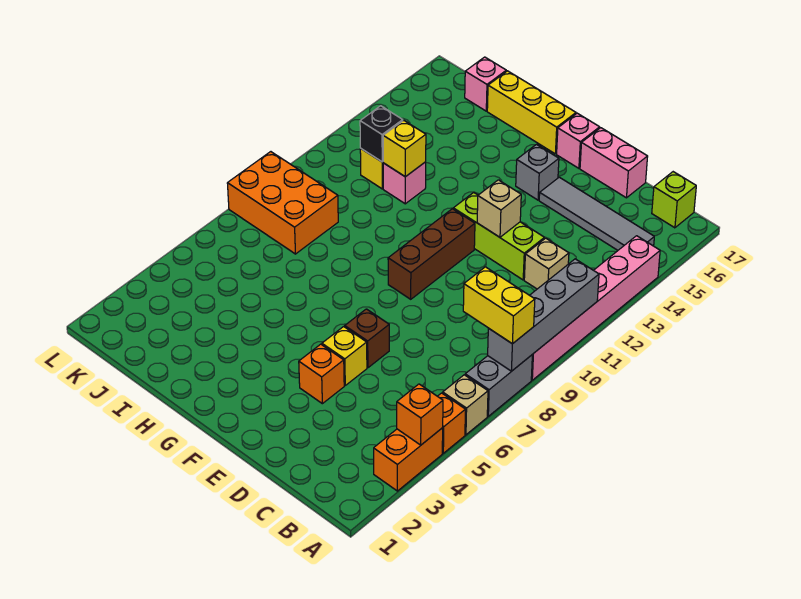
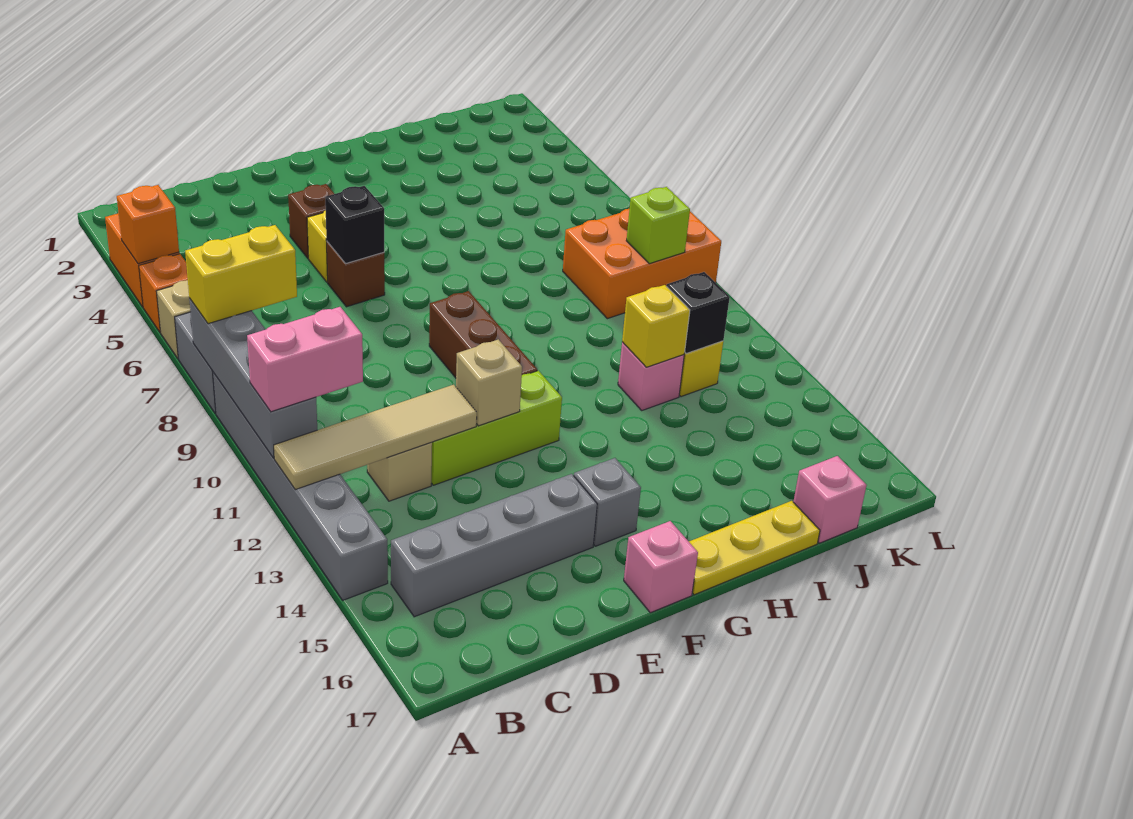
pink 1x6 brick [531,236,660,380] -> grey 1x6 brick [213,373,388,600]
none -> tan 1x4 tile [274,385,477,490]
grey 1x4 tile [539,177,654,250] -> grey 1x4 brick [391,474,597,617]
lime 1x1 brick [652,172,696,228] -> lime 1x1 brick moved to [626,187,690,264]
pink 1x2 brick [580,128,648,198] -> pink 1x2 brick moved to [247,307,363,412]
orange 1x1 brick [299,344,344,404] -> brown 1x1 brick [288,184,334,258]
none -> black 1x1 brick [325,186,384,264]
yellow 1x3 brick [487,71,576,154] -> yellow 1x3 plate [689,501,820,595]

